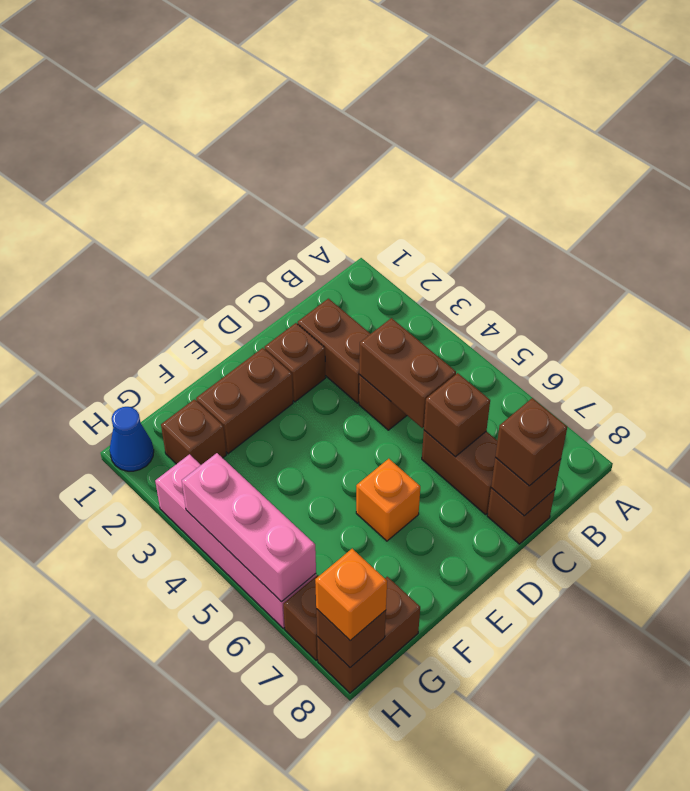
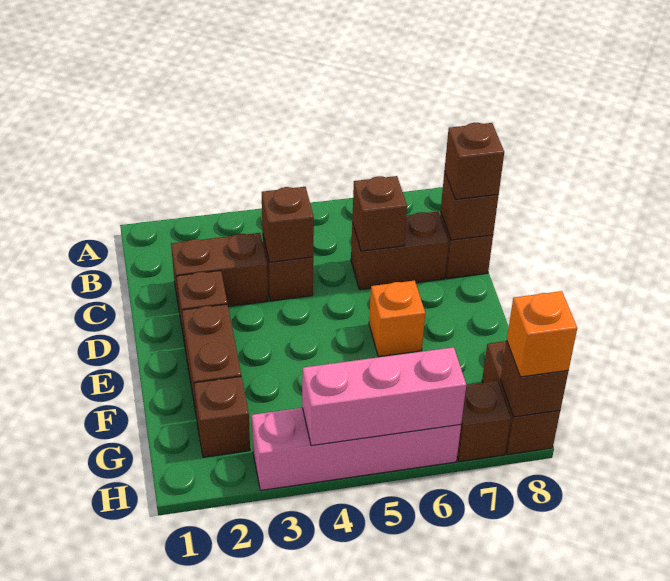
brown 1x2 brick [359,318,456,428] -> brown 1x1 brick [262,187,314,262]
blue 1x1 cone [110,407,154,471] -> none

